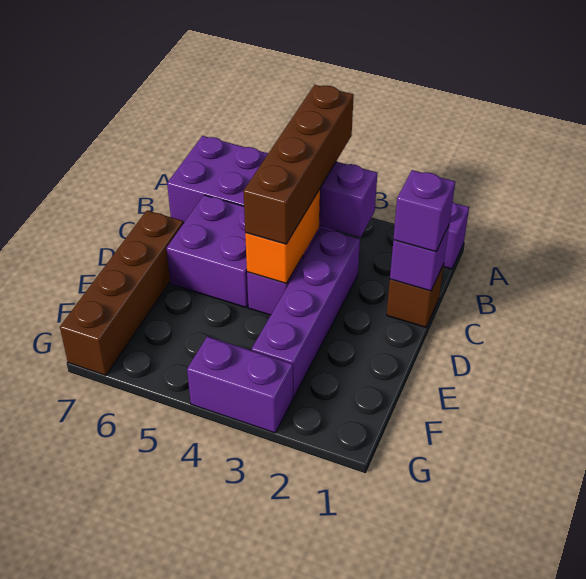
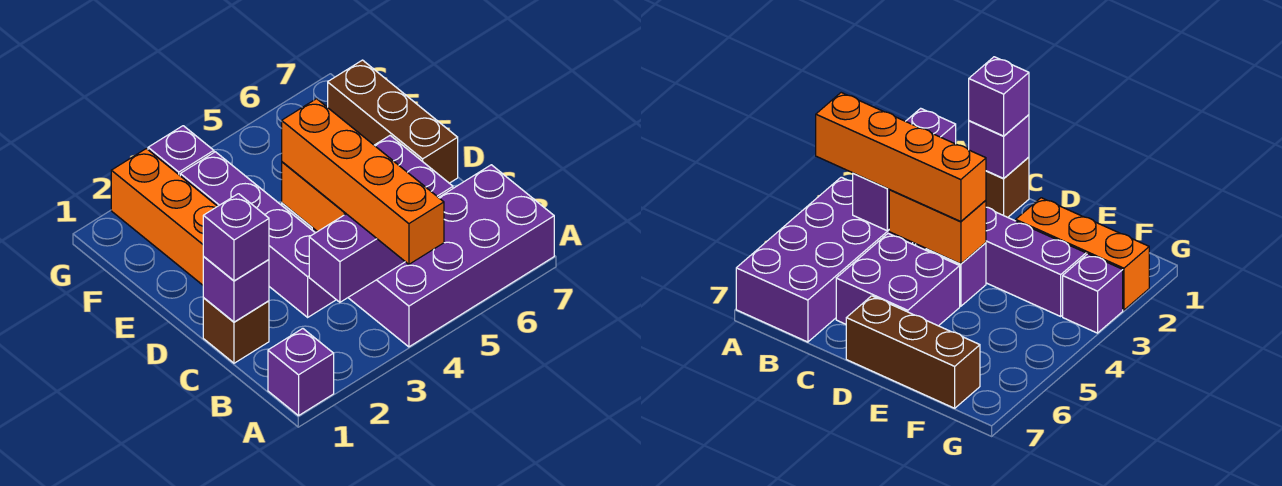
brown 1x4 brick [244,85,354,244] -> orange 1x4 brick [282,99,444,264]
brown 1x4 brick [60,210,183,376] -> brown 1x3 brick [328,60,458,183]
none -> orange 1x3 brick [111,149,218,285]
purple 1x2 brick [187,337,293,433] -> purple 1x1 brick [148,126,214,175]

